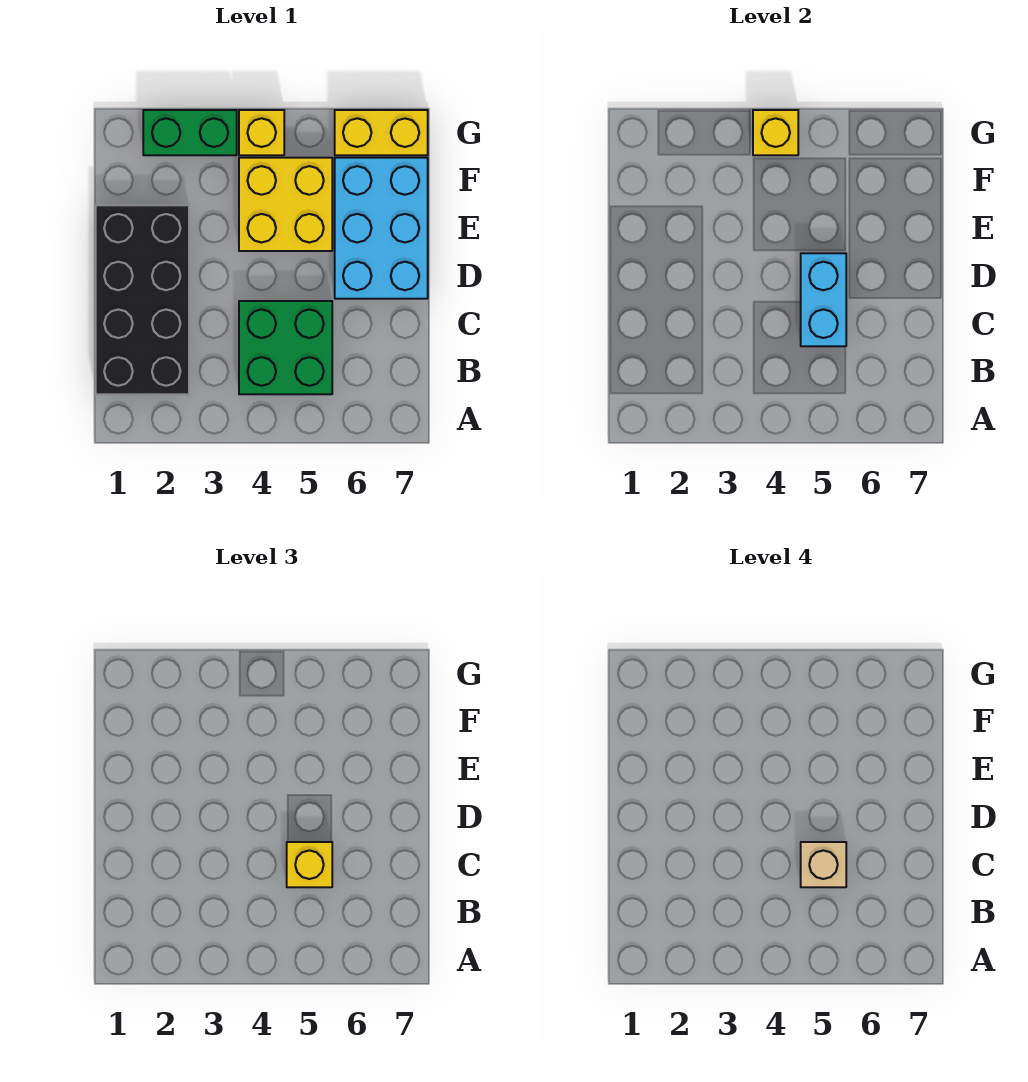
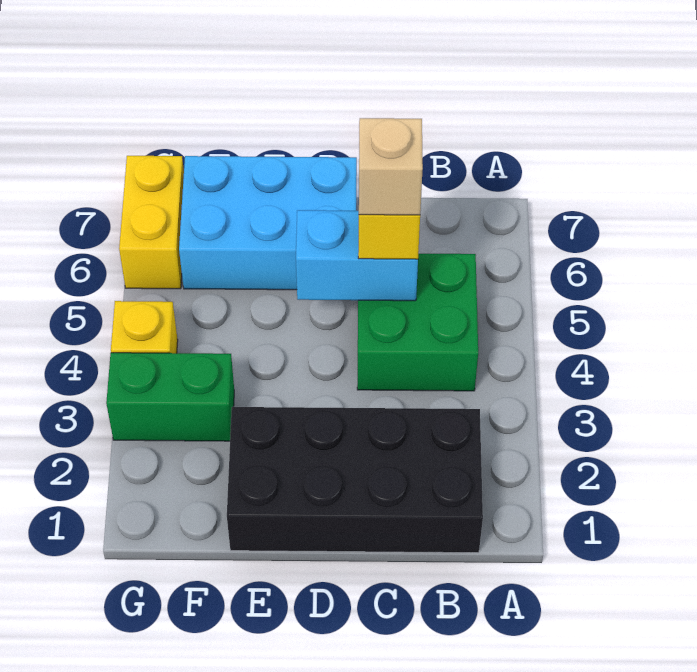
yellow 2x2 brick [239,158,332,251] -> none
green 1x2 brick [143,110,237,155] -> green 1x2 brick turned to [106,353,234,441]
yellow 1x1 brick [753,110,798,155] -> none

